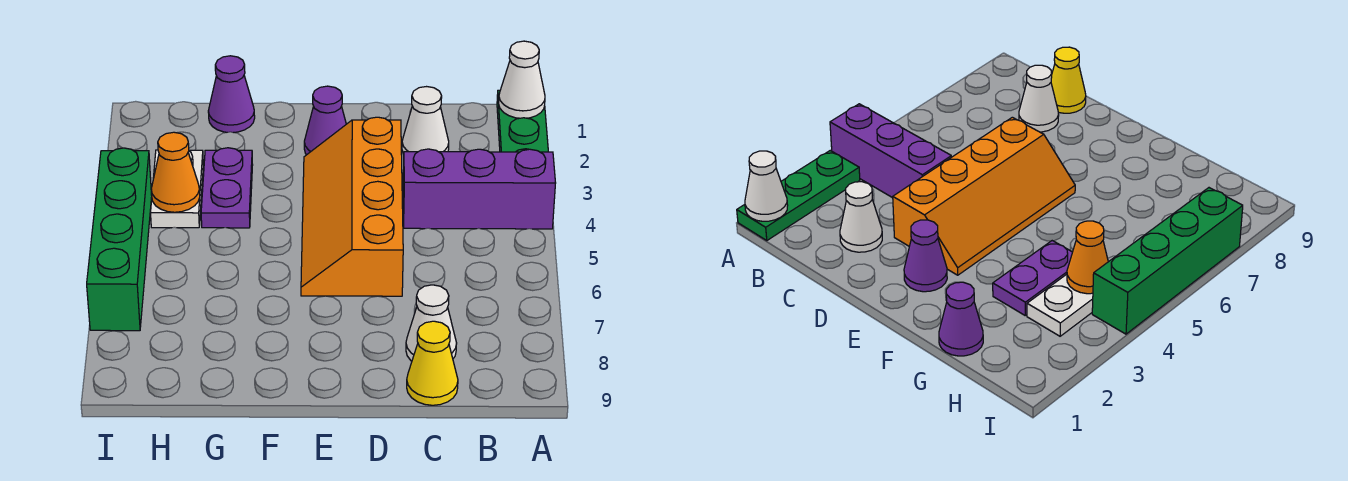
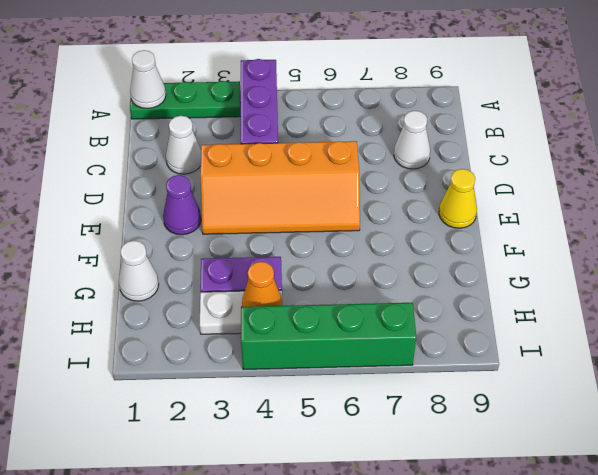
yellow 1x1 cone [407,321,458,405] -> yellow 1x1 cone moved to [439,169,477,228]
purple 1x1 cone [208,56,255,133] -> white 1x1 cone [119,241,159,301]

